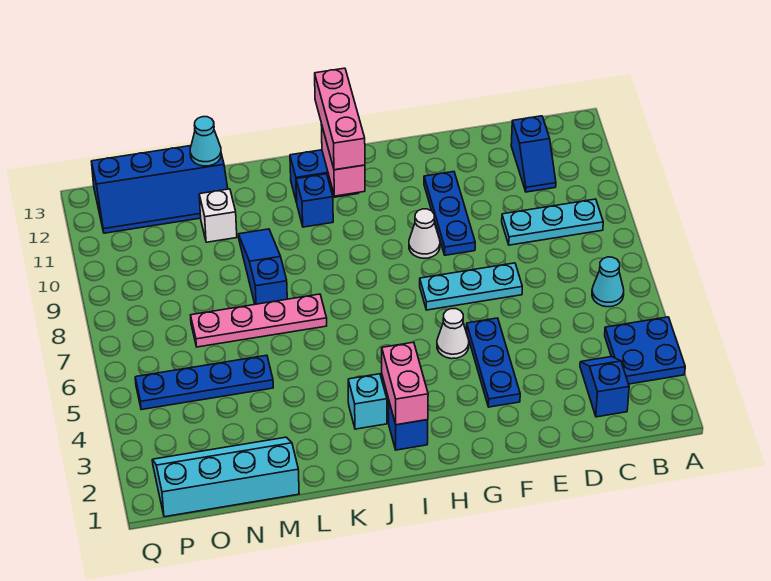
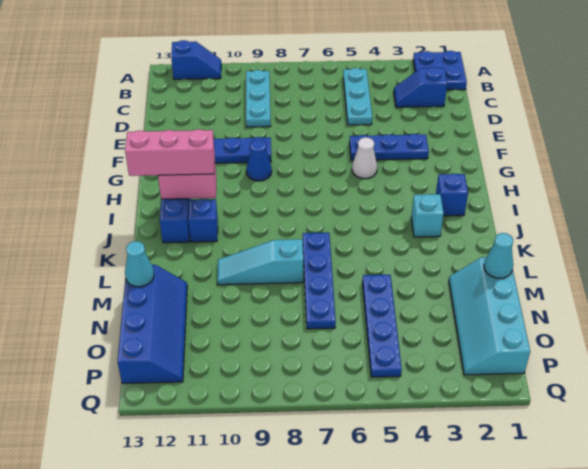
blue 2x2 plate [605,317,685,384] -> blue 2x2 plate moved to [413,51,467,90]
cyan 1x1 cone [592,257,624,307] -> cyan 1x1 cone moved to [484,233,513,278]
blue 1x2 slope [511,116,556,192] -> blue 1x2 slope moved to [171,40,221,79]
cyan 1x3 plate [420,263,522,310] -> cyan 1x3 plate moved to [343,68,372,125]
white 1x1 cone [409,209,440,258] -> blue 1x1 cone [246,140,272,181]
pink 1x2 brick [382,342,428,425] -> none
pink 1x4 plate [191,294,327,347] -> blue 1x4 plate [303,233,336,329]
blue 1x3 slope [239,229,287,304] -> cyan 1x3 slope [217,239,303,285]
white 1x1 brick [199,189,237,242] -> none

